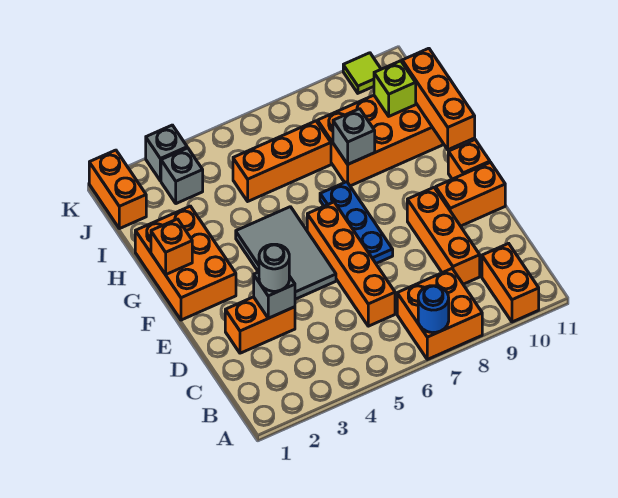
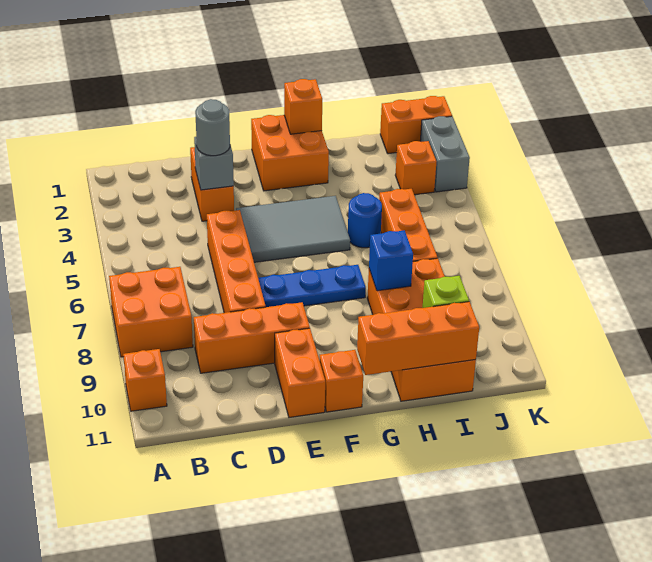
blue 1x1 round brick [418,286,449,333] -> blue 1x1 round brick moved to [348,193,382,248]
orange 1x2 brick [482,243,539,322] -> orange 1x1 brick [123,349,167,411]
orange 1x4 brick [307,202,395,326] -> orange 1x4 brick turned to [207,210,266,313]
orange 2x3 brick [135,206,236,320] -> orange 2x2 brick [251,115,329,191]
grey 1x1 brick [333,109,375,164] -> blue 1x1 brick [369,230,413,291]
grey 1x1 brick [161,148,203,204] -> orange 1x1 brick [395,141,437,195]
grey 1x1 brick [146,125,187,181] -> grey 1x2 brick [420,116,470,192]
lime 1x1 tile [343,53,381,93] -> none

